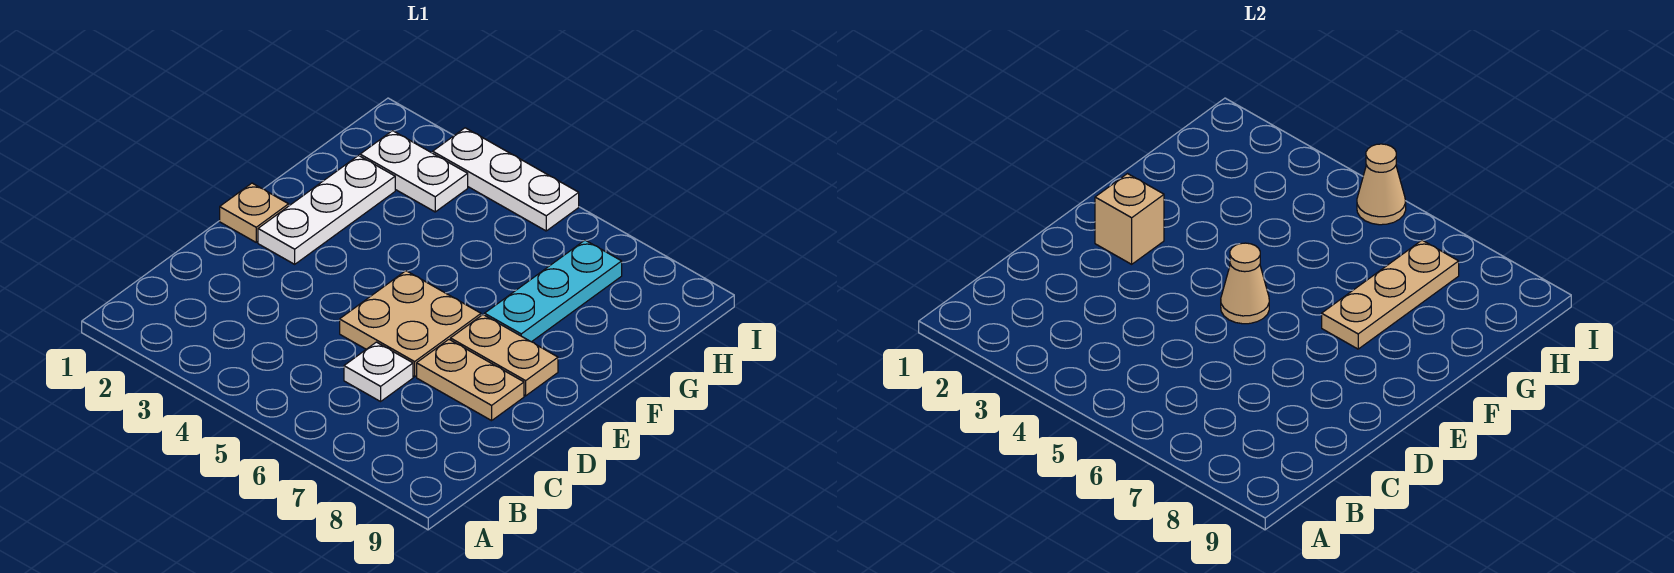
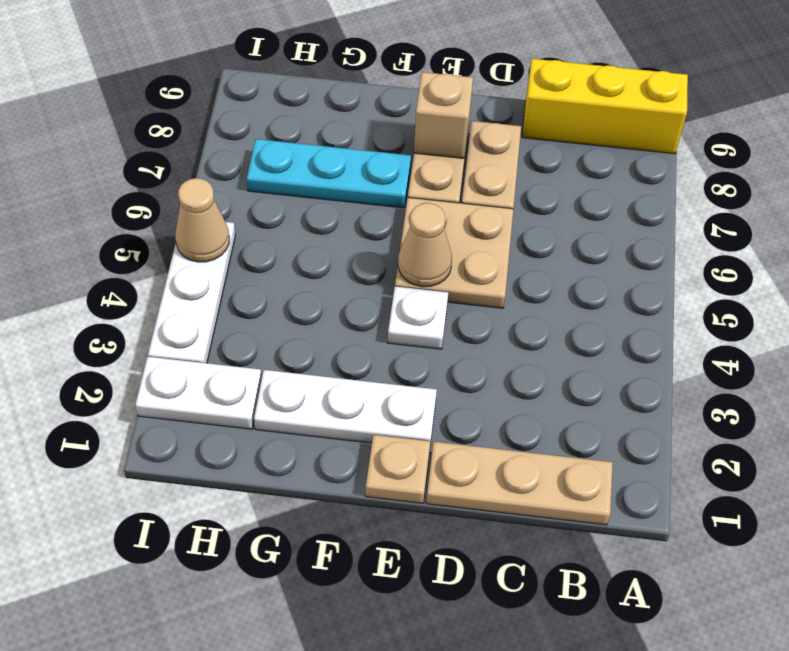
none -> yellow 1x3 brick [522,59,688,154]
white 1x1 plate [344,342,413,401] -> white 1x1 plate moved to [388,286,448,349]
tan 1x1 brick [1095,174,1164,264] -> tan 1x1 brick moved to [414,72,473,158]
tan 1x3 plate [1322,240,1459,349] -> tan 1x3 plate moved to [426,442,613,525]
white 1x2 plate [360,131,468,212] -> white 1x2 plate turned to [135,357,262,429]

